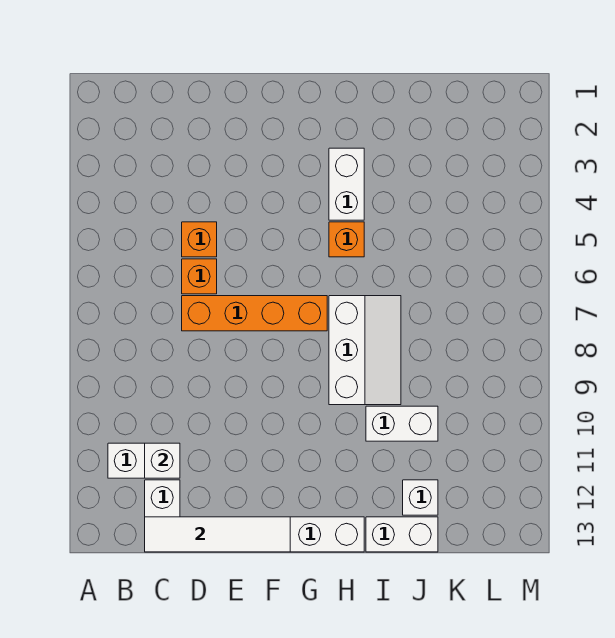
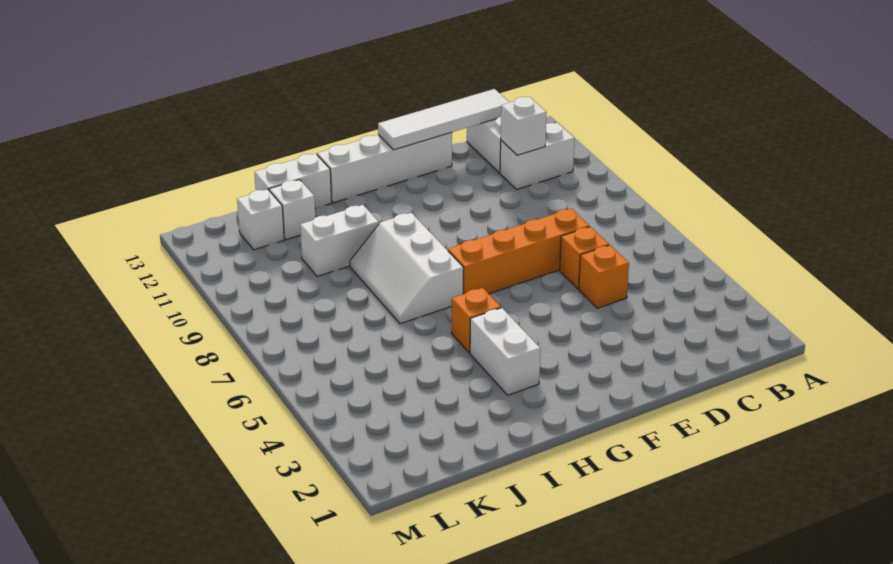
none -> white 1x1 brick [237,189,284,250]

